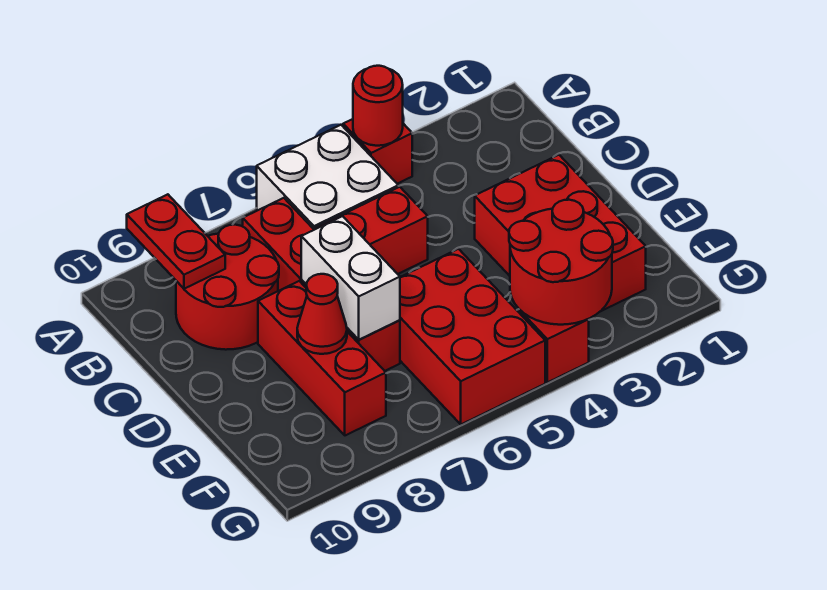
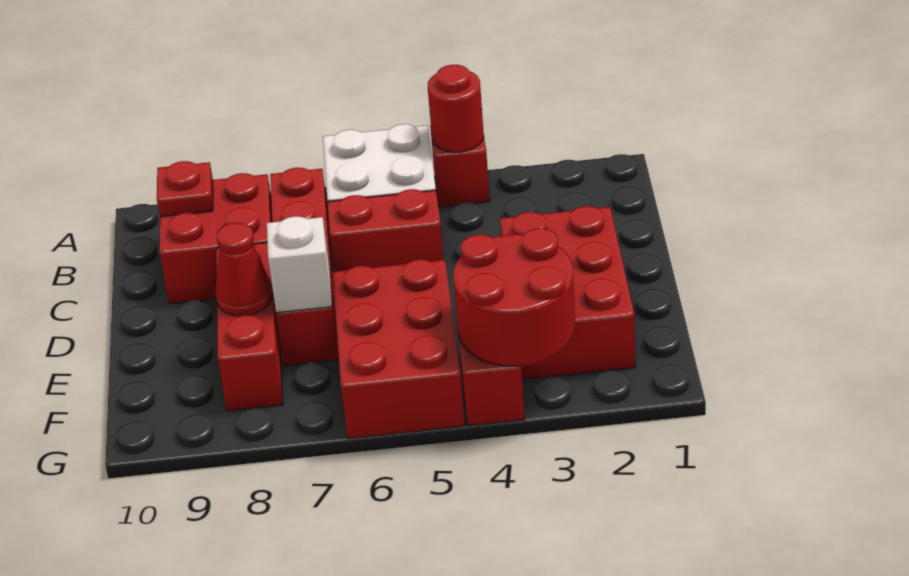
red 1x2 plate [127,194,225,289] -> red 1x1 plate [157,161,213,217]
red 2x2 round brick [176,225,279,350] -> red 2x2 brick [159,173,272,304]
white 1x2 brick [301,216,400,340] -> white 1x1 brick [267,217,332,313]

